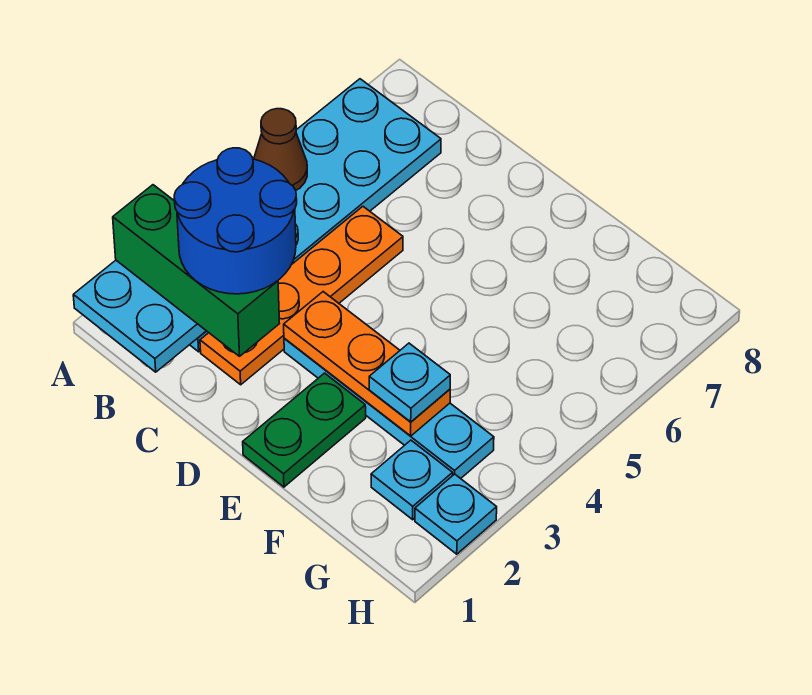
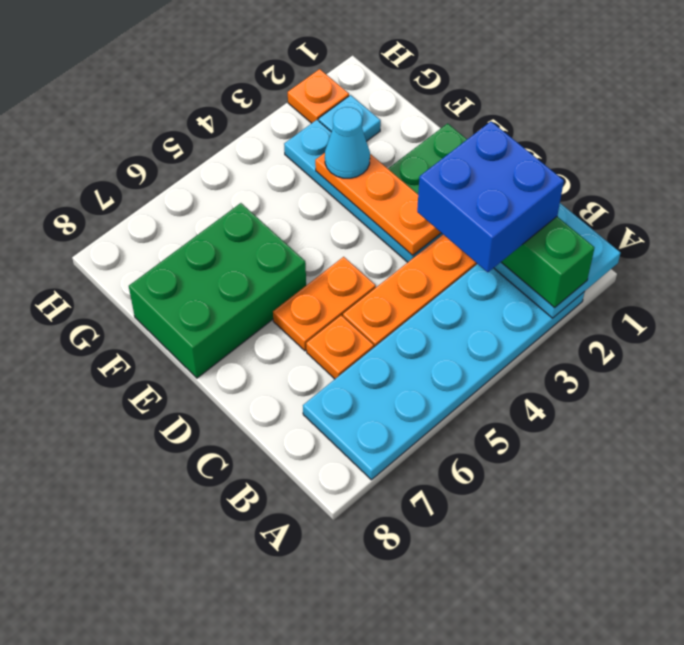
brown 1x1 cone [254,109,307,190] -> none
blue 2x2 round brick [174,148,297,294] -> blue 2x2 brick [417,122,564,272]
none -> orange 1x1 plate [306,315,374,379]
none -> orange 1x2 plate [273,257,376,351]
none -> green 2x3 brick [129,203,306,378]
cyan 1x1 plate [369,343,450,422] -> cyan 1x1 cone [325,107,370,178]
cyan 1x1 plate [415,474,497,554] -> orange 1x1 plate [288,69,349,123]

